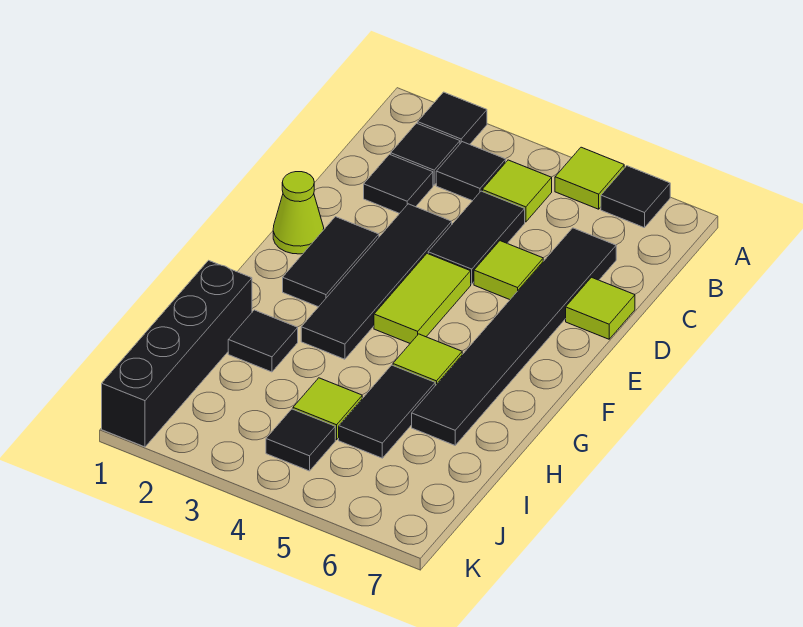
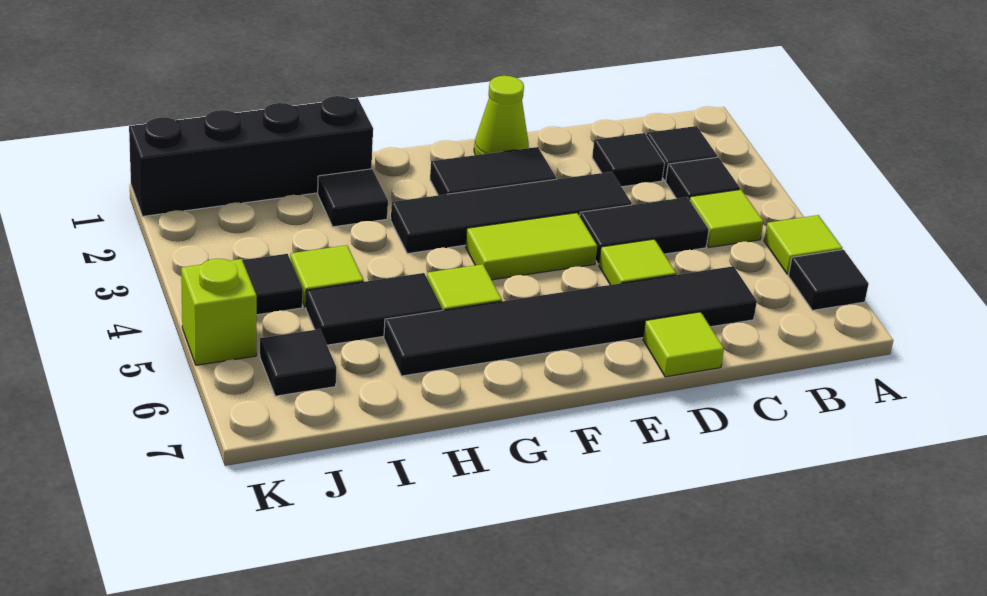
black 1x1 tile [418,92,487,144] -> black 1x1 tile moved to [260,329,336,396]
none -> lime 1x1 brick [181,259,257,365]

